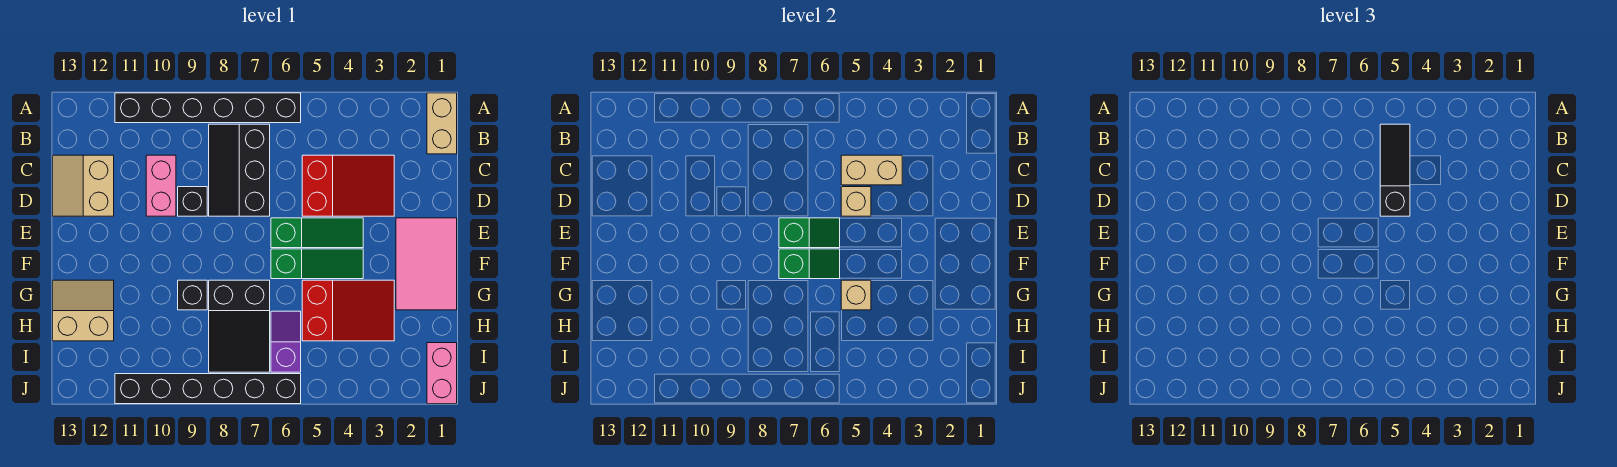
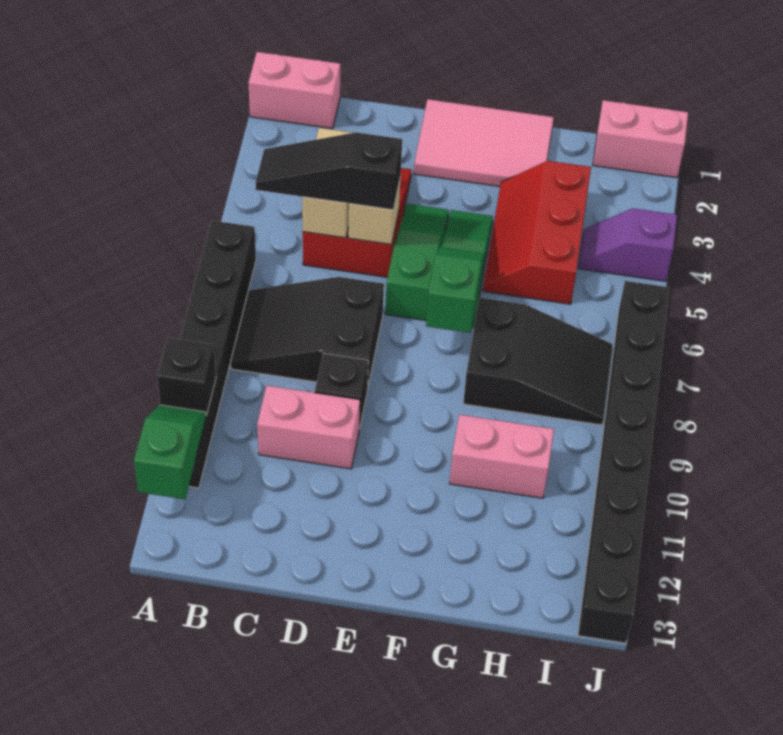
tan 1x2 brick [427,93,457,154] -> pink 1x2 brick [249,52,340,129]
black 2x3 slope [209,124,270,216] -> black 2x3 slope turned to [231,277,384,389]
tan 2x2 slope [53,155,114,216] -> none
green 1x2 slope [779,218,840,248] -> green 1x2 slope moved to [134,405,206,499]
red 2x3 slope [302,280,394,341] -> red 2x3 slope turned to [483,161,591,304]
tan 1x1 brick [841,280,871,310] -> none
black 1x1 brick [178,280,207,310] -> black 1x1 brick moved to [157,338,216,416]
none -> pink 1x2 brick [450,415,554,498]
tan 2x2 slope [53,280,114,341] -> none
purple 1x2 slope [271,311,301,372] -> purple 1x2 slope moved to [578,208,677,281]
black 1x6 brick [115,374,301,404] -> black 1x8 brick [578,281,669,643]

